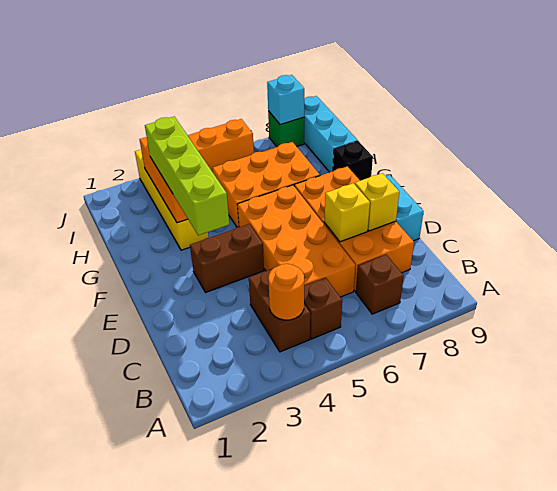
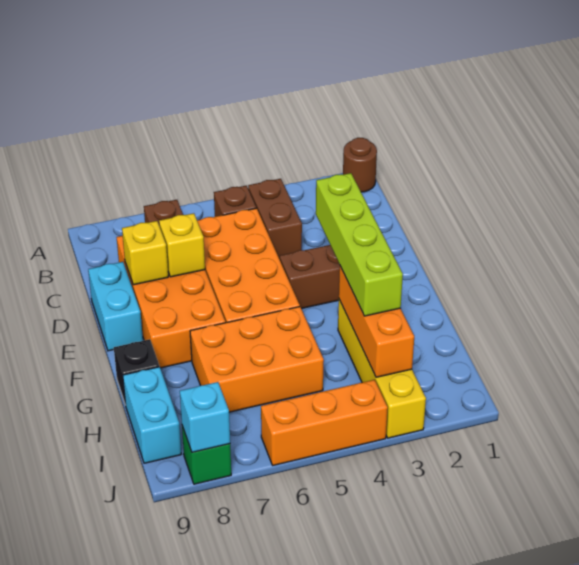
none -> brown 1x1 round brick [343,138,377,192]
orange 1x1 round brick [268,264,304,320] -> none
cyan 1x3 brick [304,96,358,172] -> cyan 1x2 brick [123,367,181,463]

